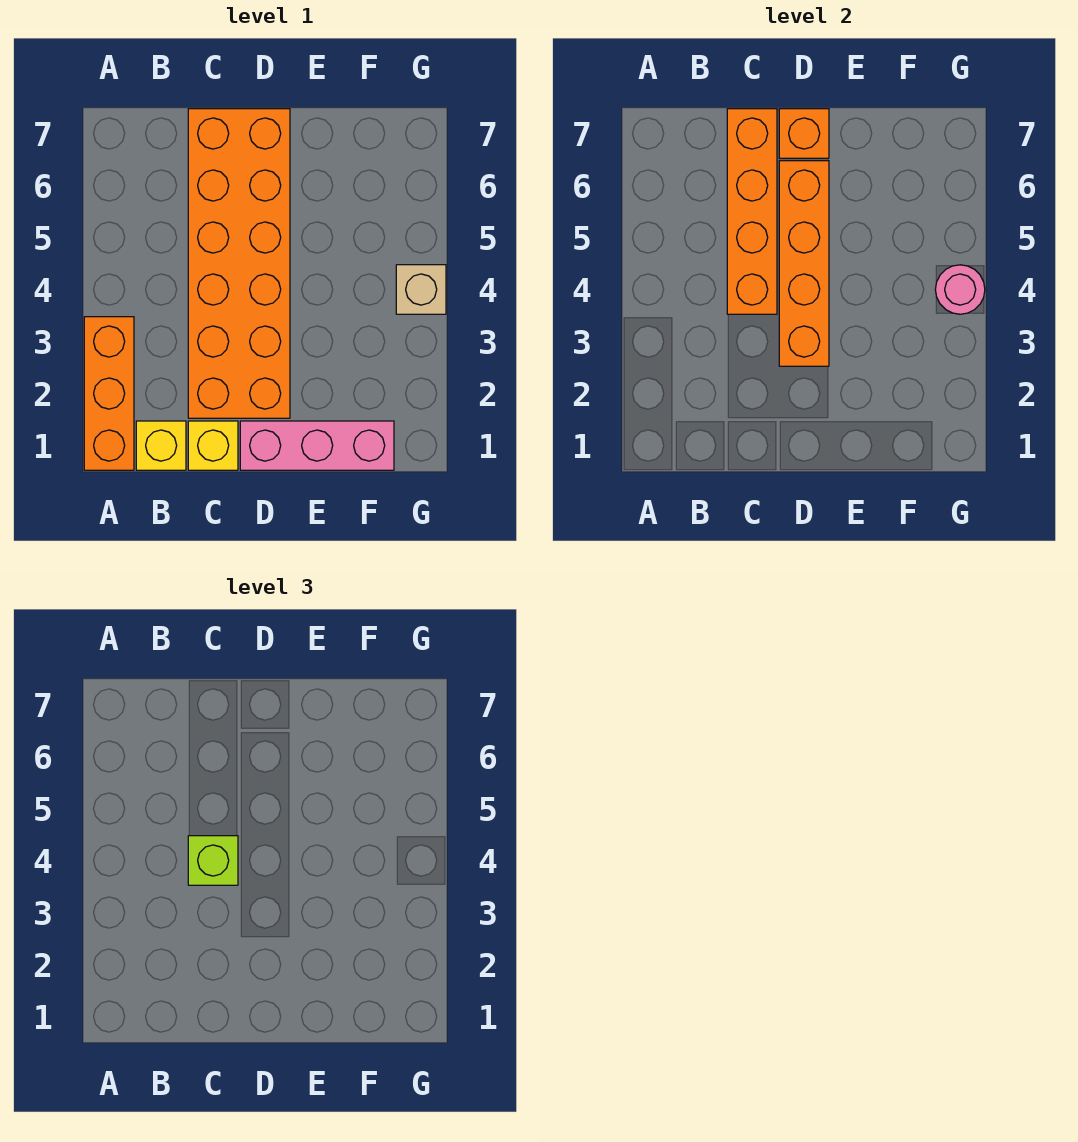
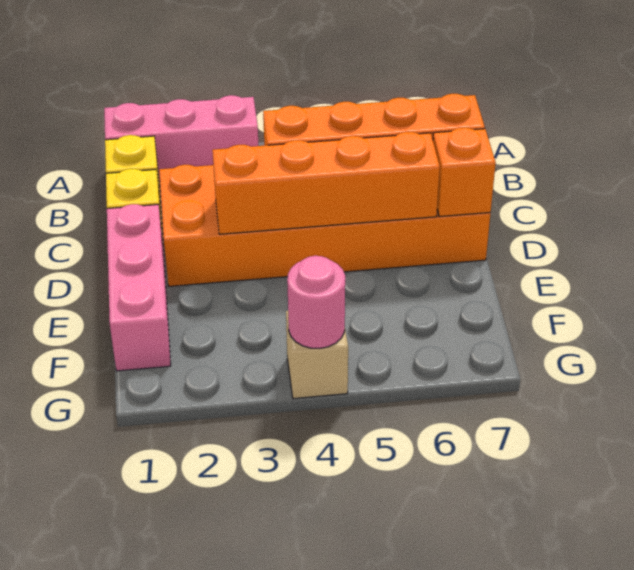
orange 1x3 brick [84,317,134,470] -> pink 1x3 brick [104,95,259,181]
lime 1x1 brick [188,836,238,885] -> none

